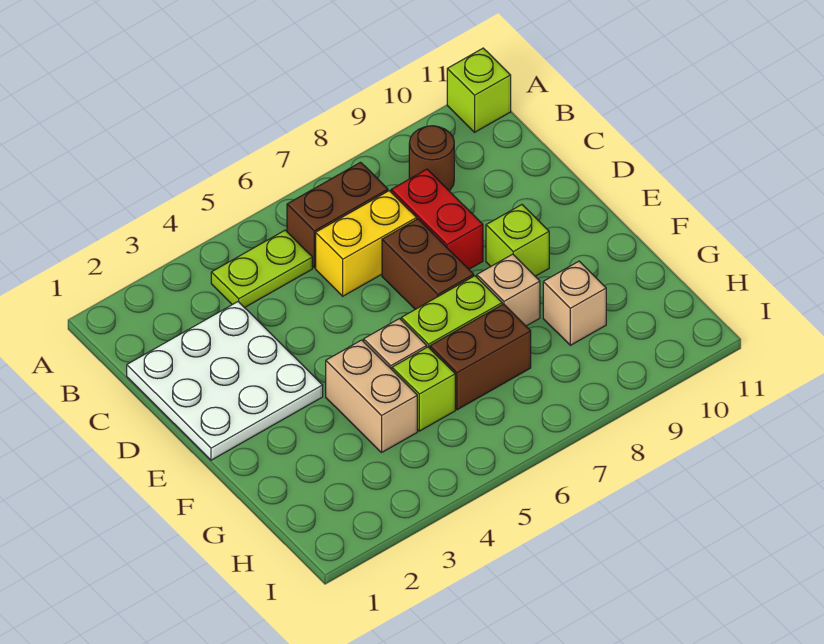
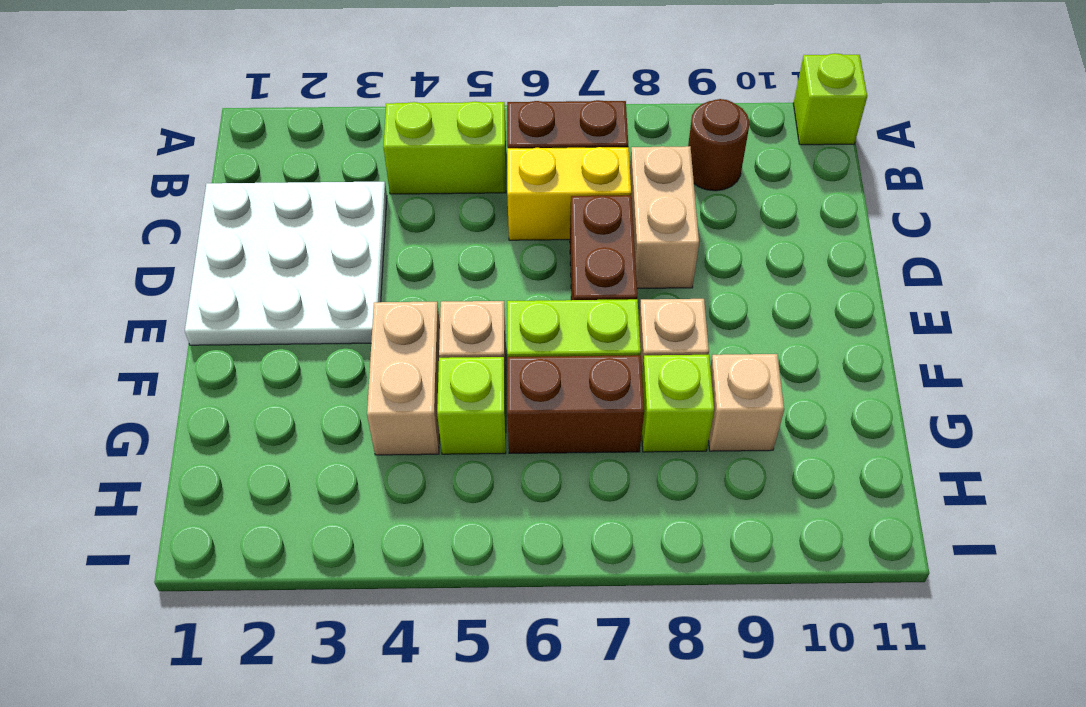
lime 1x2 plate [211,230,312,308] -> lime 1x2 brick [383,102,506,194]
red 1x2 brick [391,169,483,269] -> tan 1x2 brick [630,146,699,288]
lime 1x1 brick [486,205,549,276] -> lime 1x1 brick moved to [642,355,714,452]

